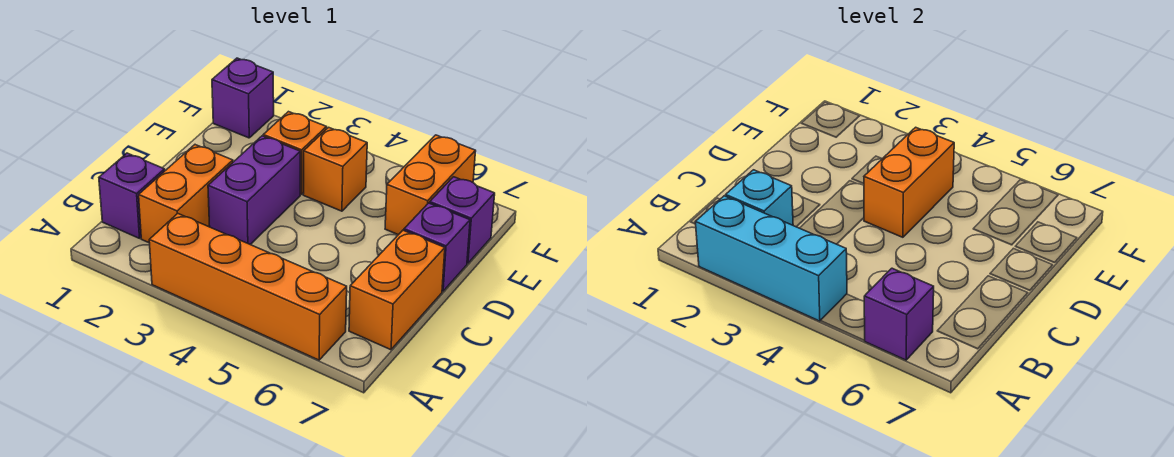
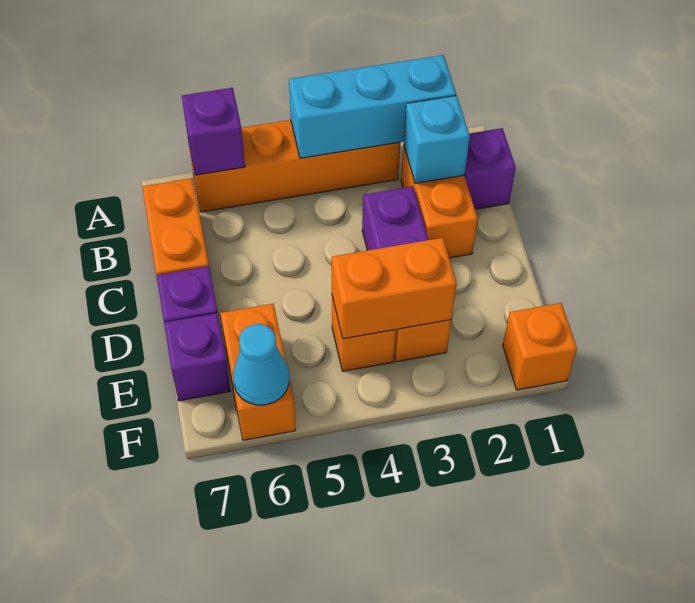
orange 1x2 brick [864,127,954,237] -> orange 1x2 brick turned to [332,238,457,339]
purple 1x1 brick [212,58,274,138] -> orange 1x1 brick [503,303,577,390]
none -> cyan 1x1 cone [233,324,289,405]

